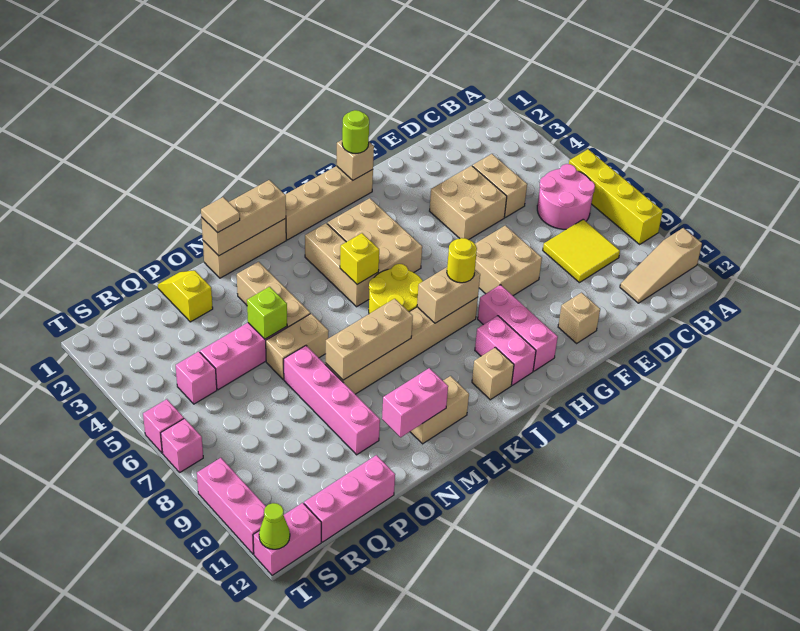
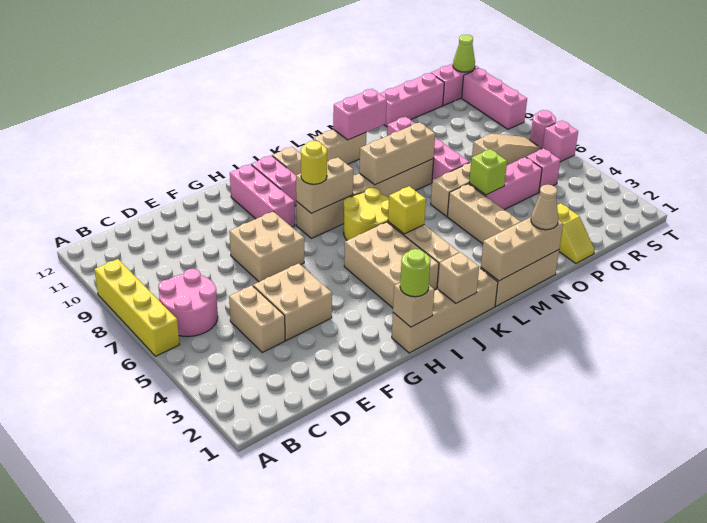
tan 1x3 slope [620,228,702,303] -> tan 1x3 slope moved to [472,134,541,165]
yellow 2x2 tile [543,219,620,283] -> none
tan 1x1 brick [558,293,600,343] -> tan 1x1 brick moved to [438,252,479,303]
tan 1x1 tile [201,197,240,233] -> tan 1x1 cone [531,185,558,230]
pink 1x1 brick [161,418,203,472] -> pink 1x1 round brick [530,110,556,149]

